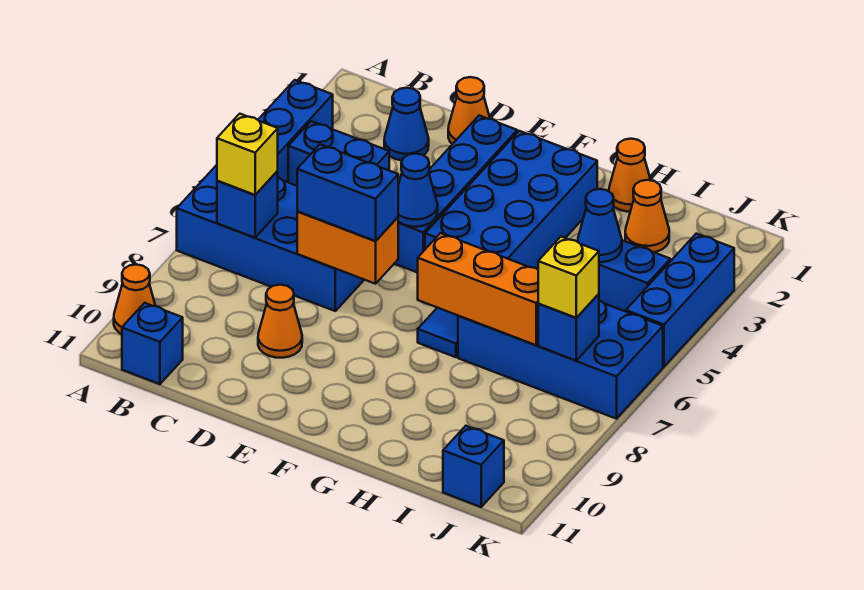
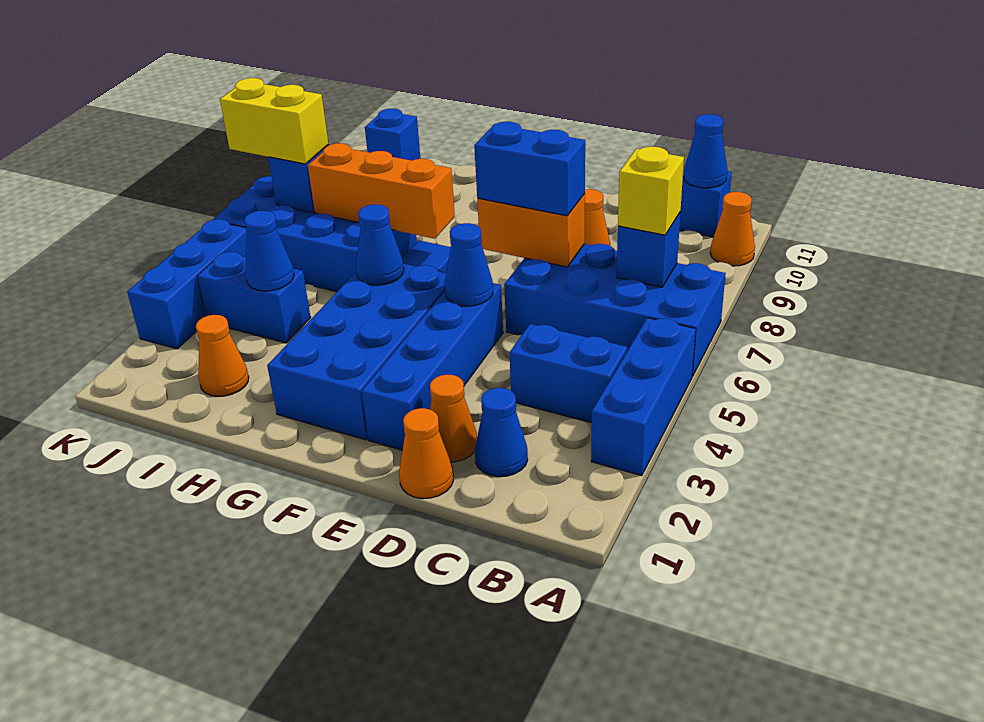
none -> blue 1x1 cone [684,114,727,188]
none -> blue 1x1 cone [356,205,404,285]
orange 1x1 cone [609,139,650,212] -> orange 1x1 cone moved to [430,375,477,462]
yellow 1x1 brick [538,237,599,318] -> yellow 1x2 brick [220,78,328,164]

